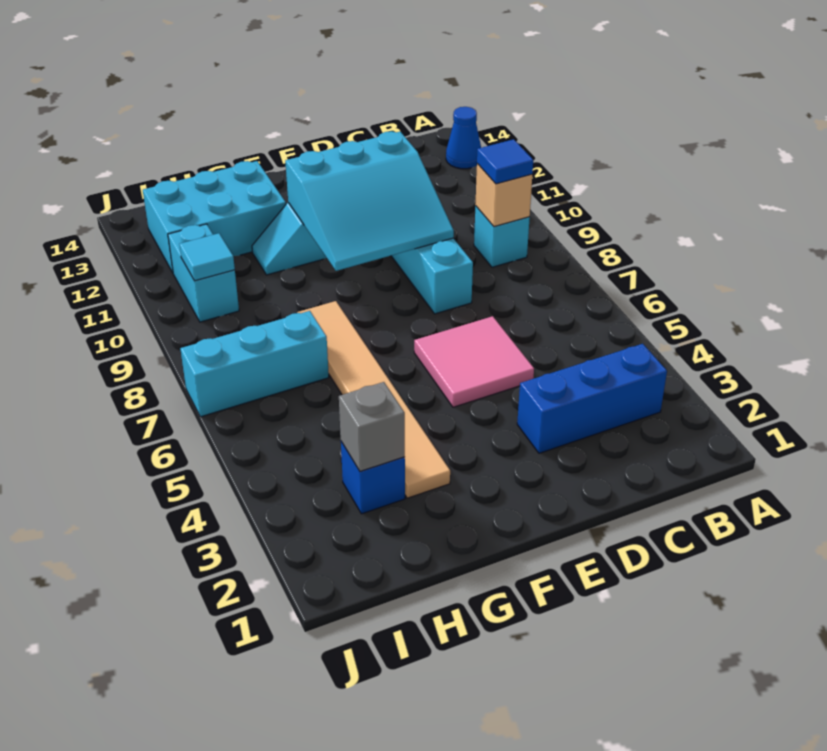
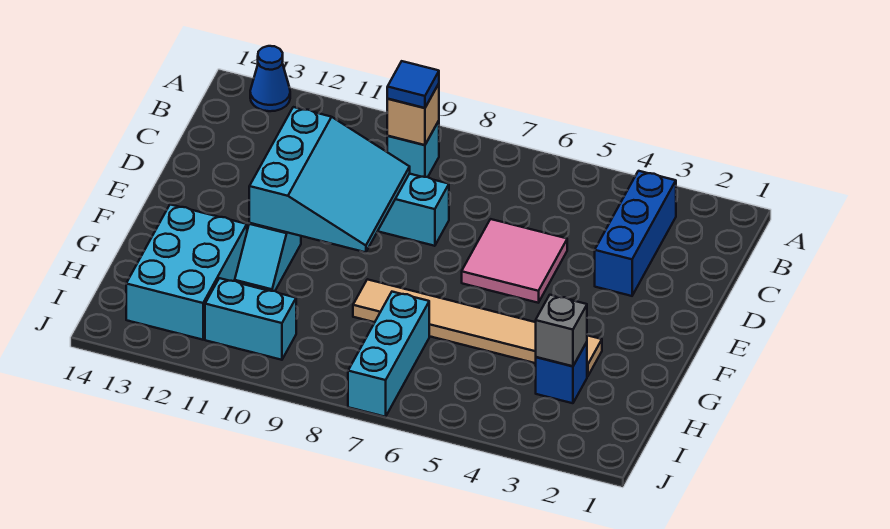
cyan 1x1 tile [179,233,235,281] -> none

